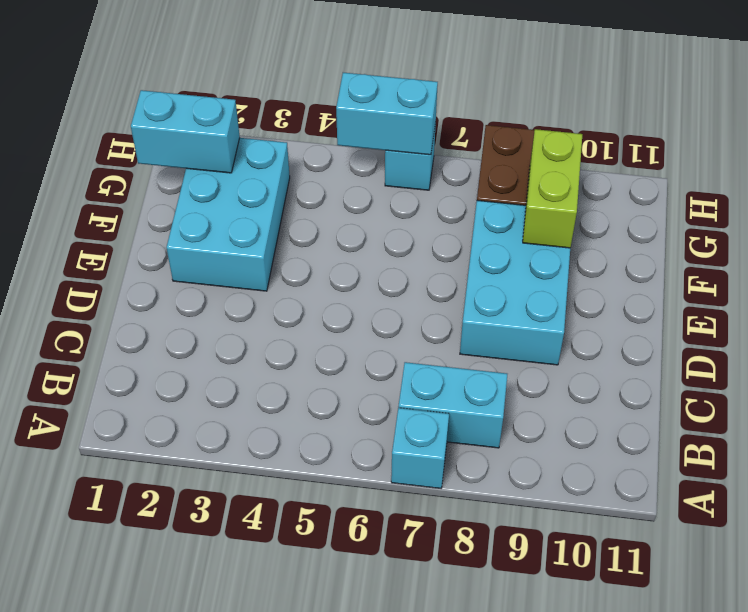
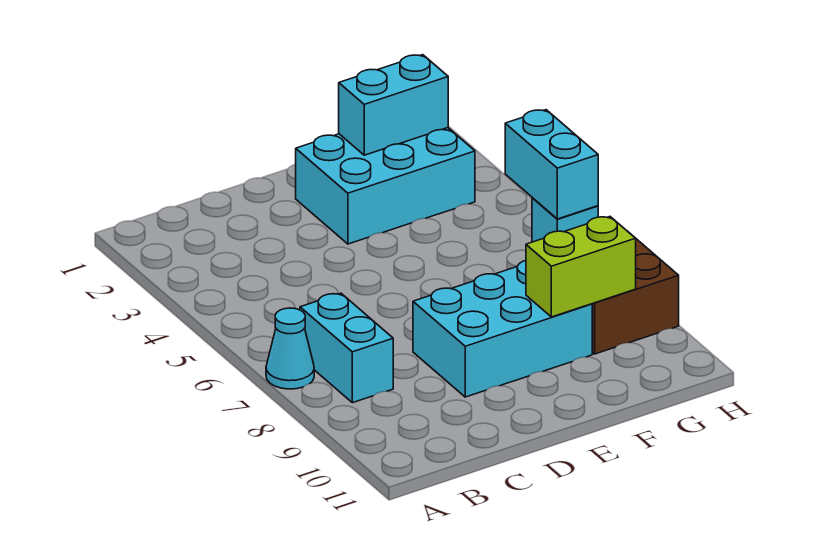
cyan 1x1 brick [391,408,449,488] -> cyan 1x1 cone [266,308,314,389]
cyan 1x2 brick [131,90,240,173] -> cyan 1x2 brick turned to [339,55,448,155]

